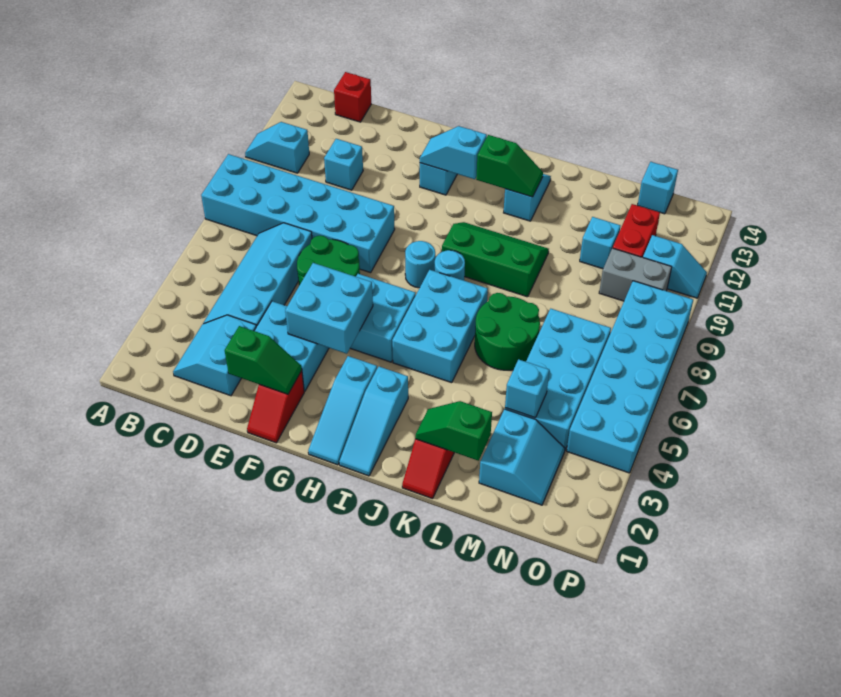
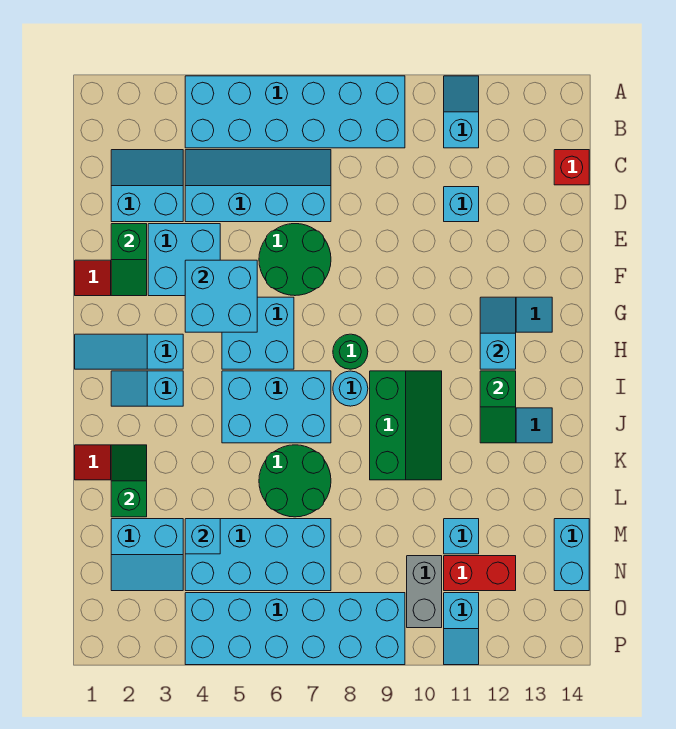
cyan 2x6 brick [201,154,395,273] -> cyan 2x6 brick turned to [185,76,405,148]
cyan 1x1 round brick [405,241,435,288] -> green 1x1 round brick [333,334,368,369]
cyan 1x3 slope [339,367,408,476] -> cyan 1x2 slope [111,371,183,406]
cyan 1x1 brick [637,162,678,214] -> cyan 1x2 brick [554,519,589,591]

